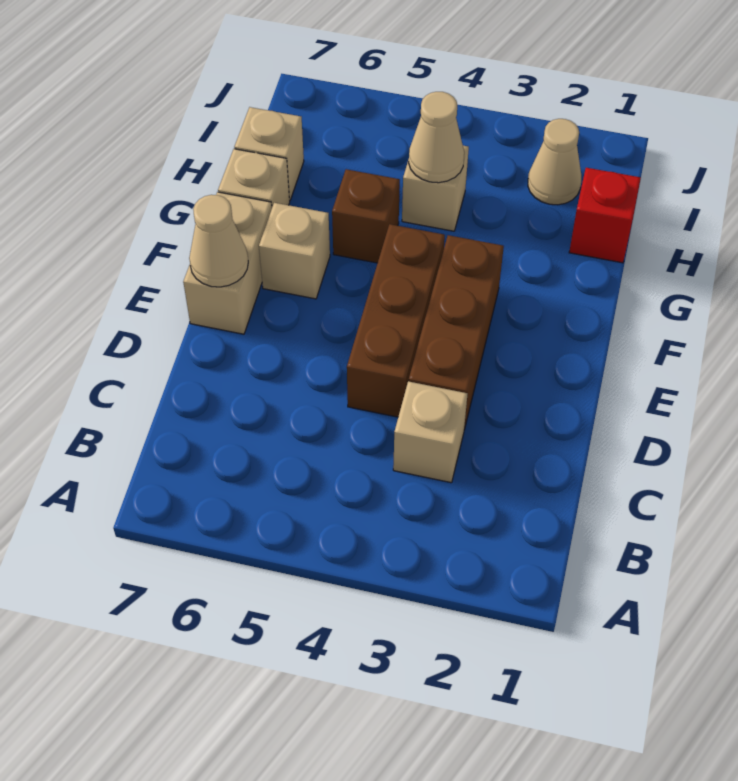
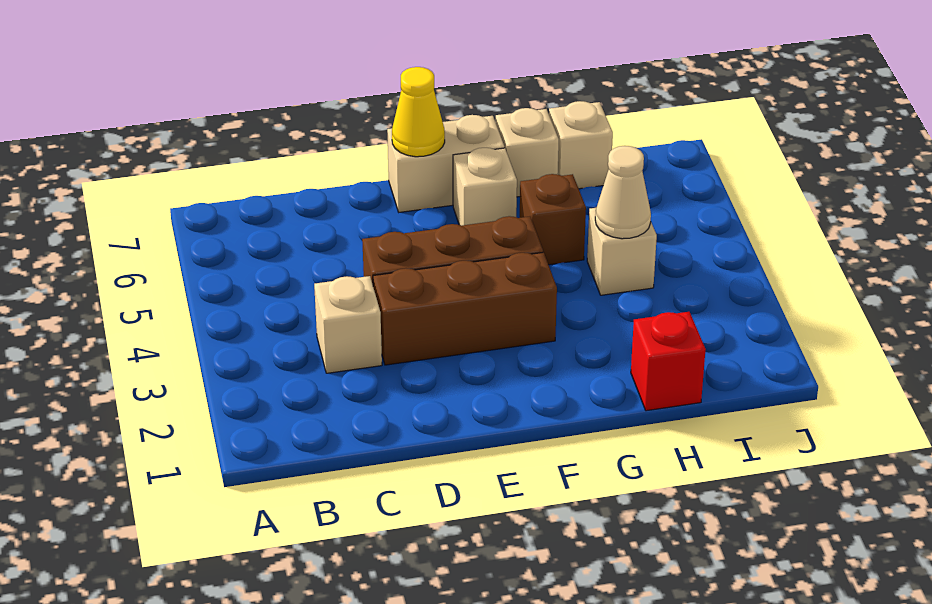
tan 1x1 cone [189,195,248,287] -> yellow 1x1 cone [392,67,445,157]
tan 1x1 cone [528,119,581,205] -> none

